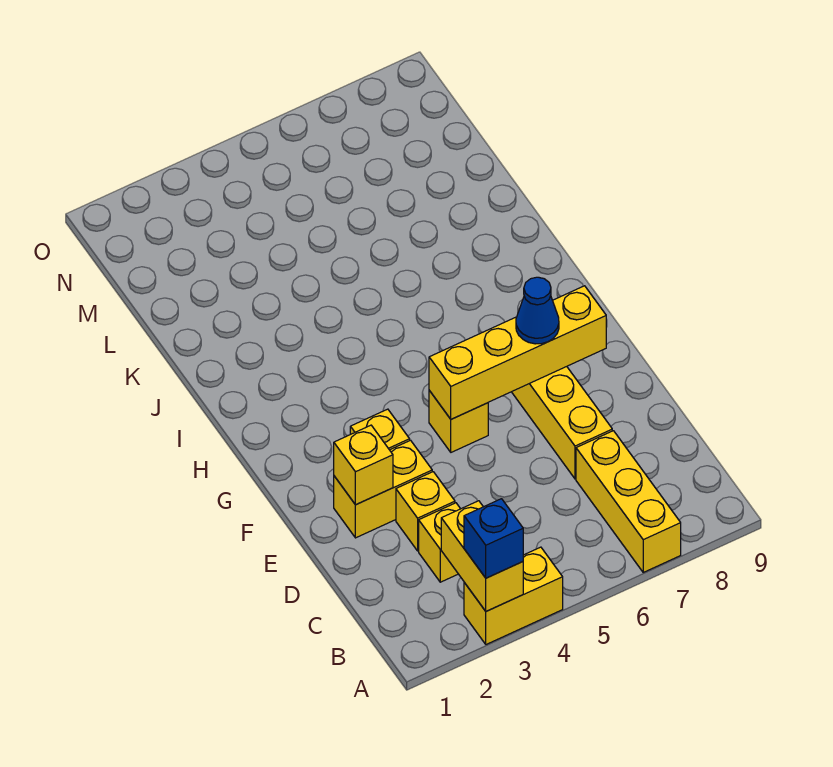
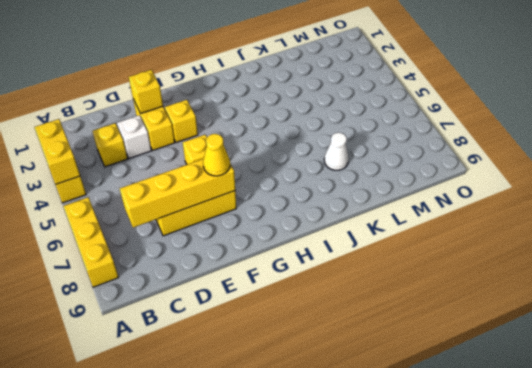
yellow 1x2 brick [441,501,523,611] -> yellow 1x2 brick turned to [34,119,80,184]
blue 1x1 brick [464,499,523,578] -> none
yellow 1x3 brick [576,431,681,572] -> yellow 1x3 brick turned to [63,197,119,287]
yellow 1x1 brick [396,472,455,551] -> white 1x1 brick [117,115,151,158]
yellow 1x4 brick [429,286,606,419] -> yellow 1x4 brick turned to [120,159,235,228]
blue 1x1 cone [516,277,559,344] -> yellow 1x1 cone [203,134,230,176]
none -> white 1x1 cone [324,132,349,170]

